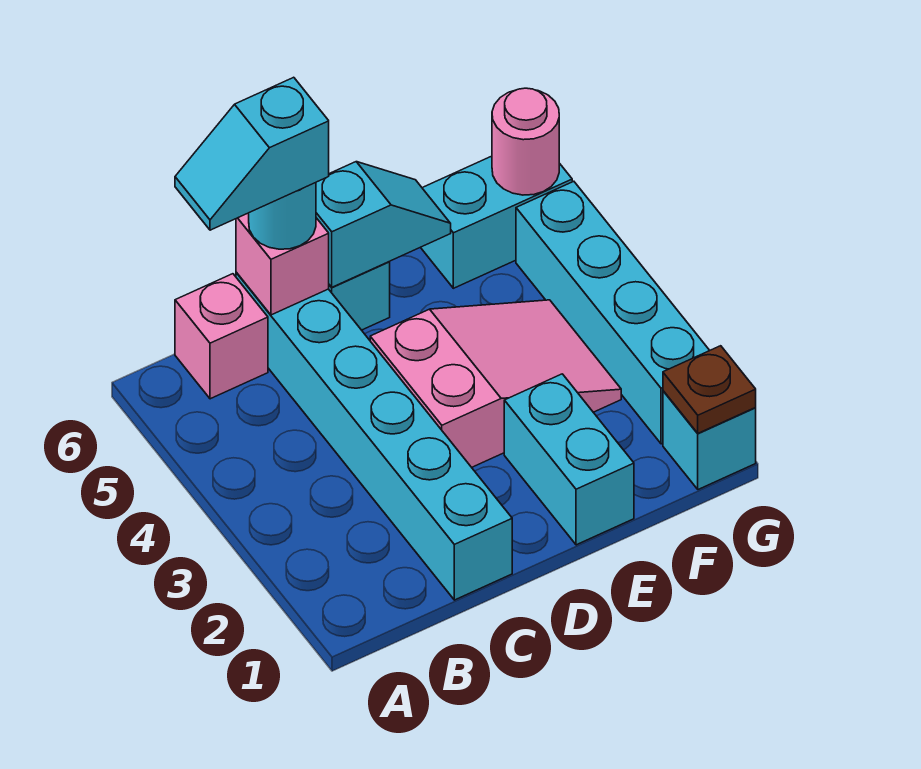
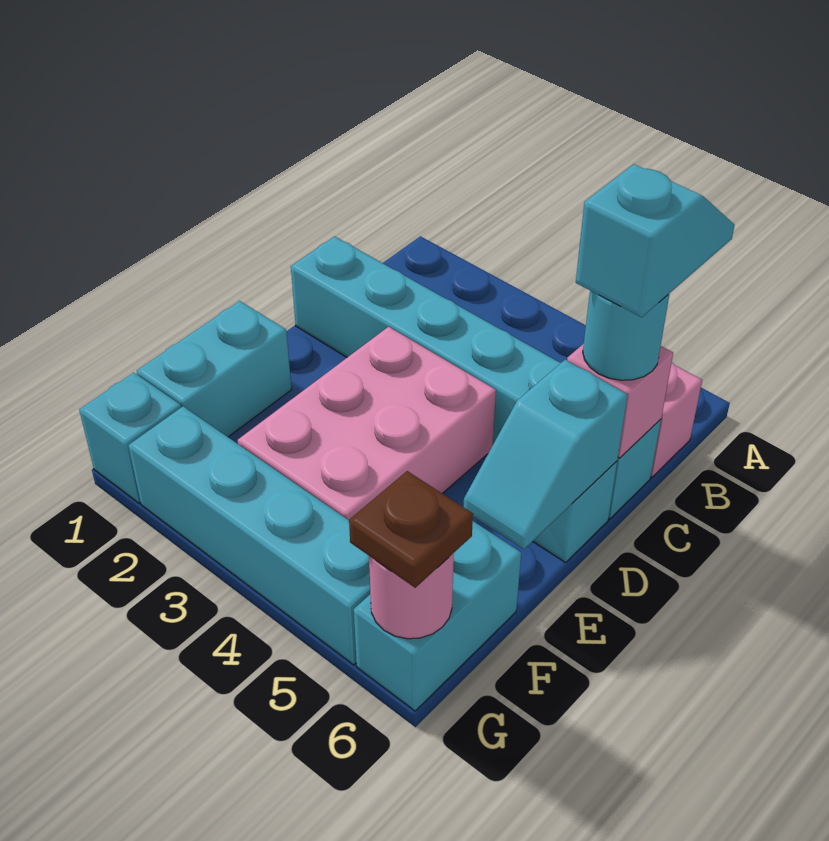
pink 2x3 slope [370,300,621,467] -> pink 2x3 brick [238,327,496,520]
cyan 1x2 brick [504,374,634,545] -> cyan 1x2 brick turned to [137,301,292,437]
brown 1x1 plate [663,346,756,433] -> brown 1x1 plate moved to [349,471,473,588]

